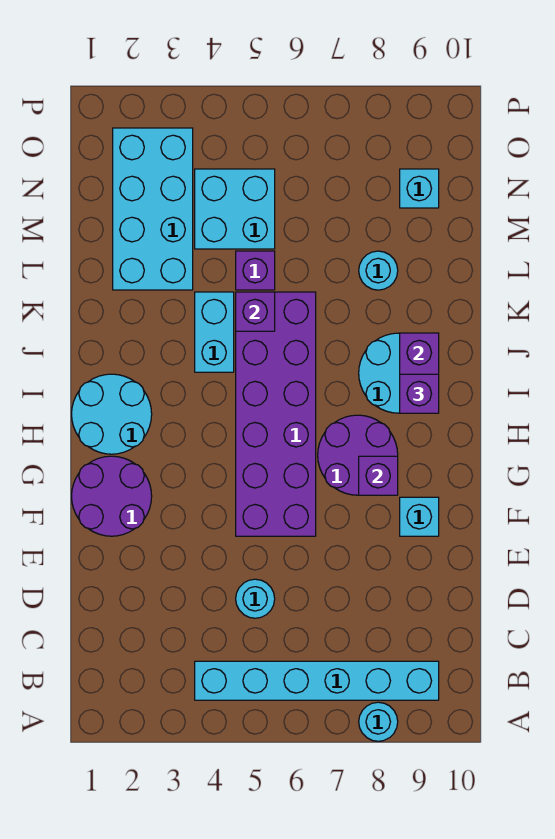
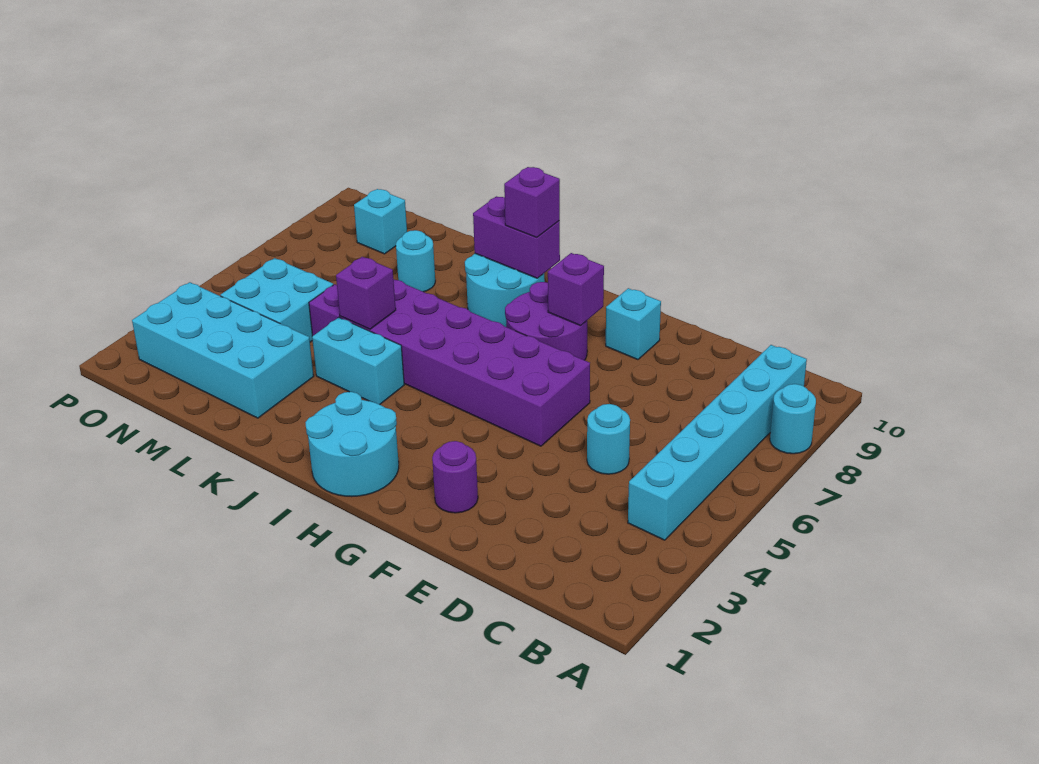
purple 2x2 round brick [72,456,152,536] -> purple 1x1 round brick [432,441,478,513]

